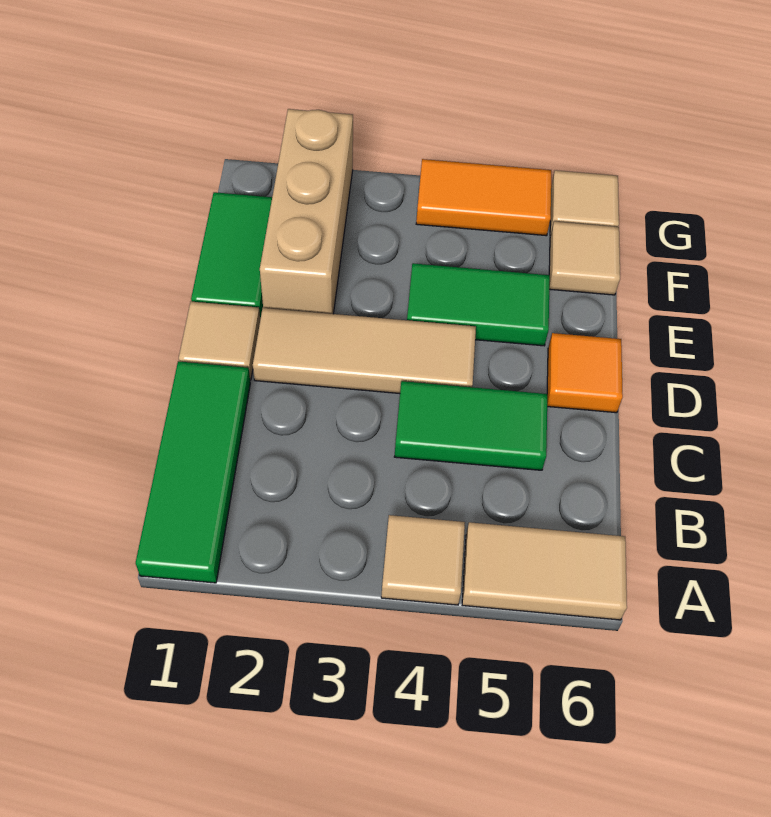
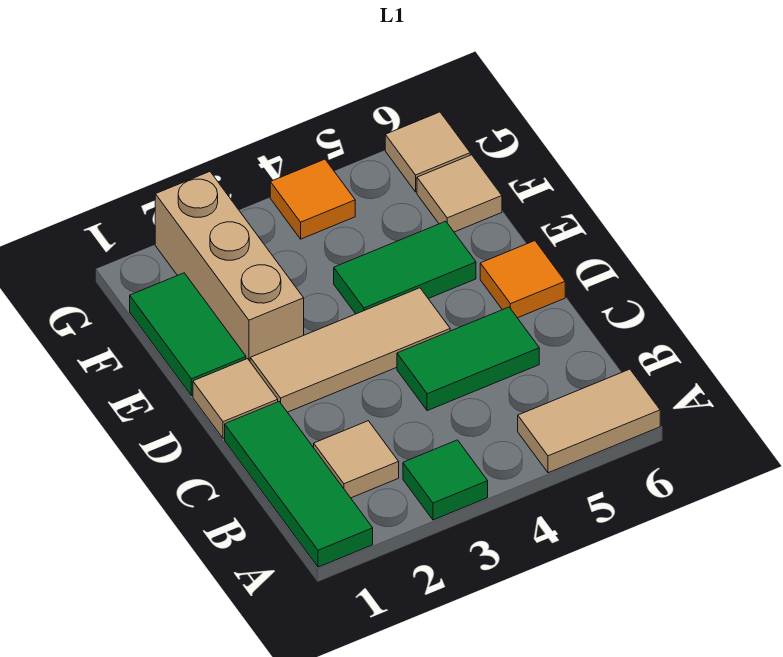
none -> green 1x1 tile [403,440,488,520]
tan 1x1 tile [381,515,465,605] -> tan 1x1 tile moved to [314,421,399,498]
orange 1x2 tile [416,159,551,236] -> orange 1x1 tile [270,159,355,239]

